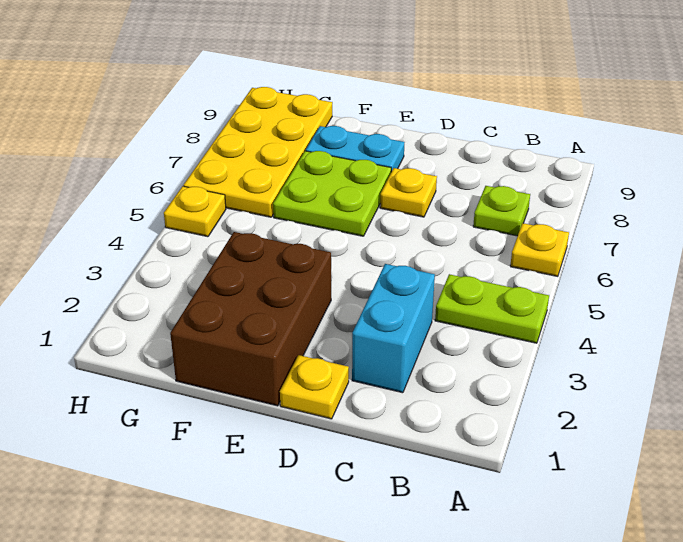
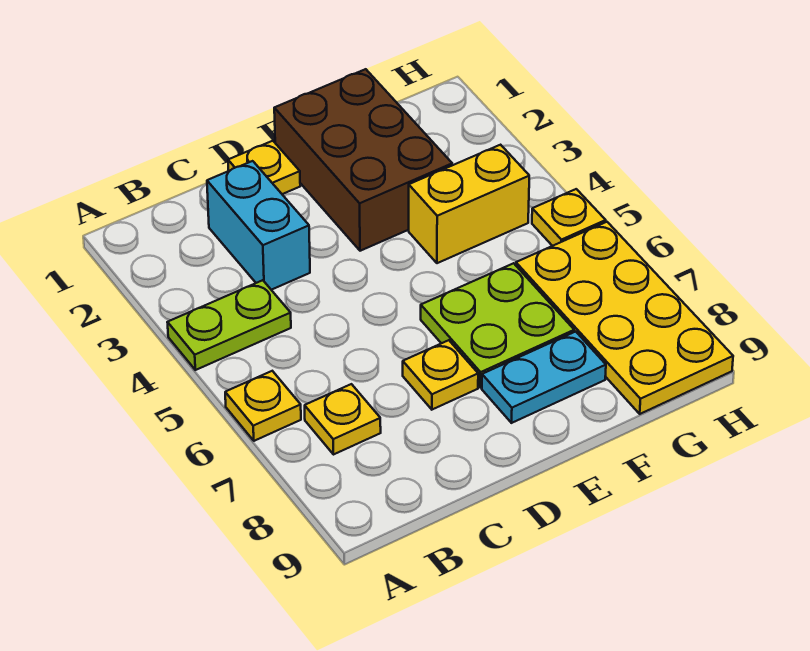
lime 1x1 plate [473,186,530,236] -> yellow 1x1 plate [305,384,381,455]
none -> yellow 1x2 brick [409,145,529,263]

